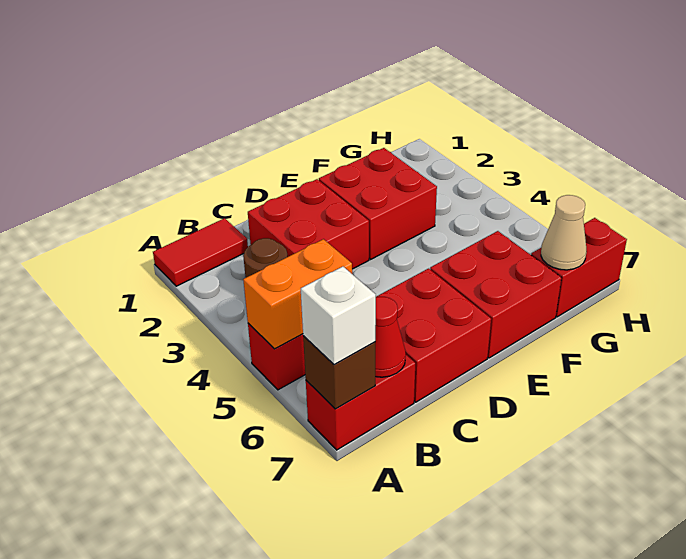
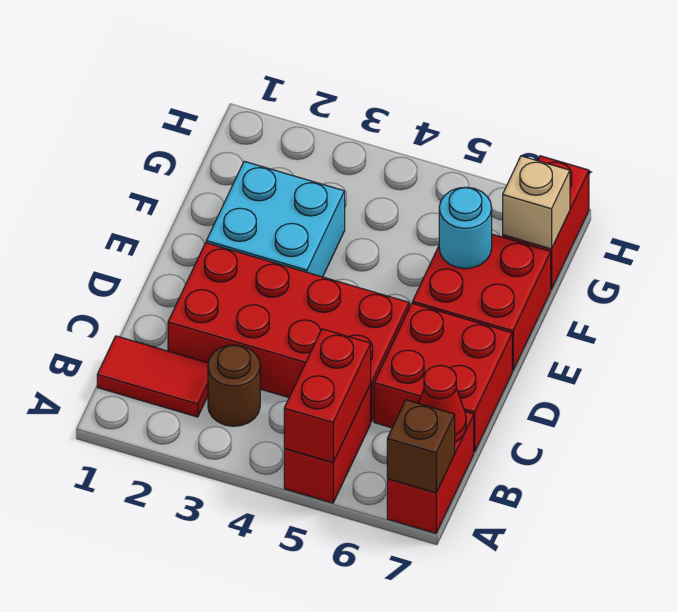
red 1x2 tile [153,218,248,286] -> red 1x2 tile turned to [97,336,208,417]
orange 1x2 brick [243,239,352,349] -> red 1x2 brick [284,329,371,462]
white 1x1 brick [301,267,376,365] -> none
red 2x2 brick [248,179,369,269] -> red 2x4 brick [168,243,409,422]
red 2x2 brick [319,148,437,259] -> cyan 2x2 brick [206,161,345,277]
none -> cyan 1x1 round brick [439,187,492,269]
tan 1x1 cone [541,195,587,270] -> tan 1x1 brick [503,156,570,249]

